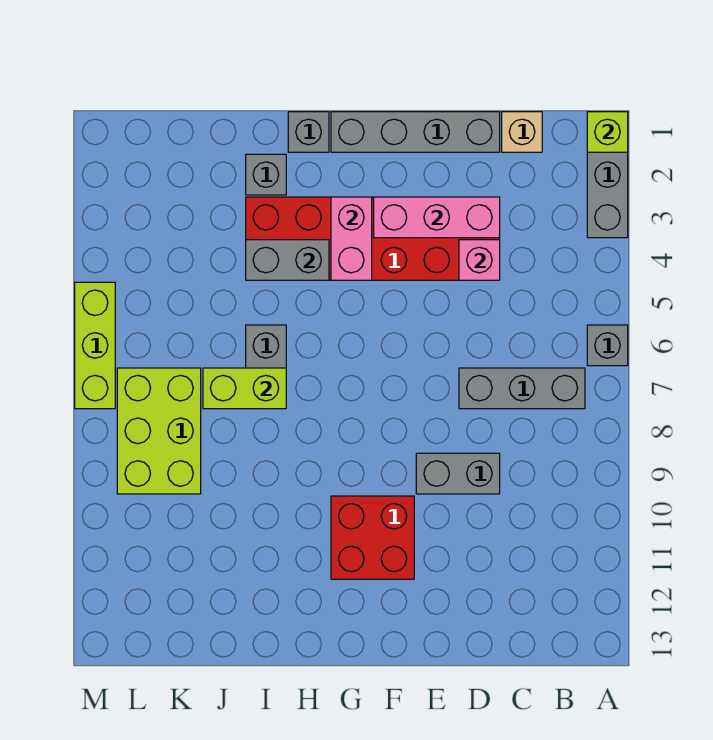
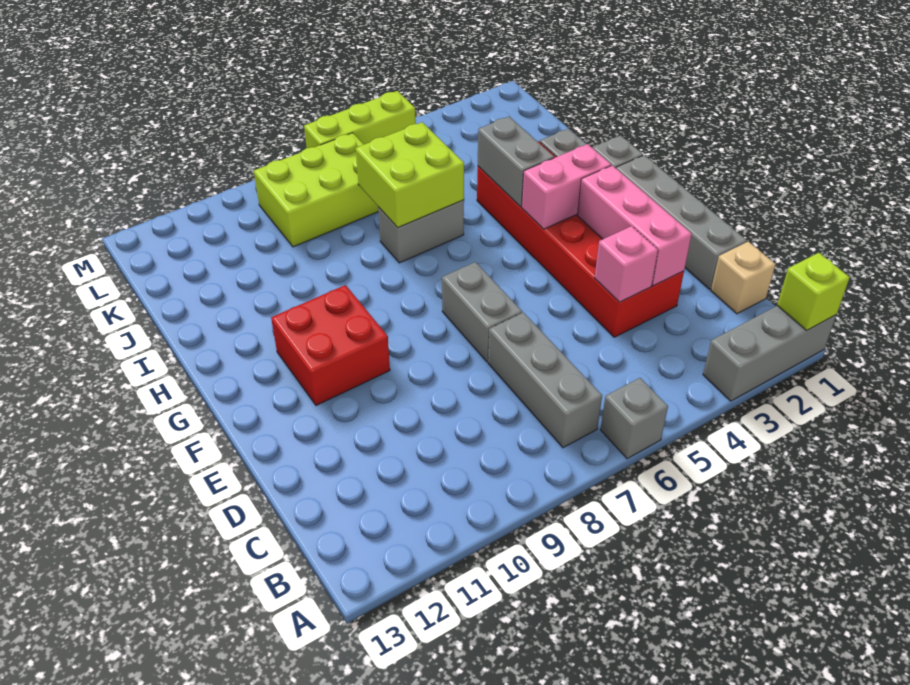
grey 1x2 brick [416,453,500,494] -> grey 1x2 brick moved to [442,262,522,362]
lime 1x2 brick [203,368,286,409] -> lime 2x2 brick [356,122,464,228]

